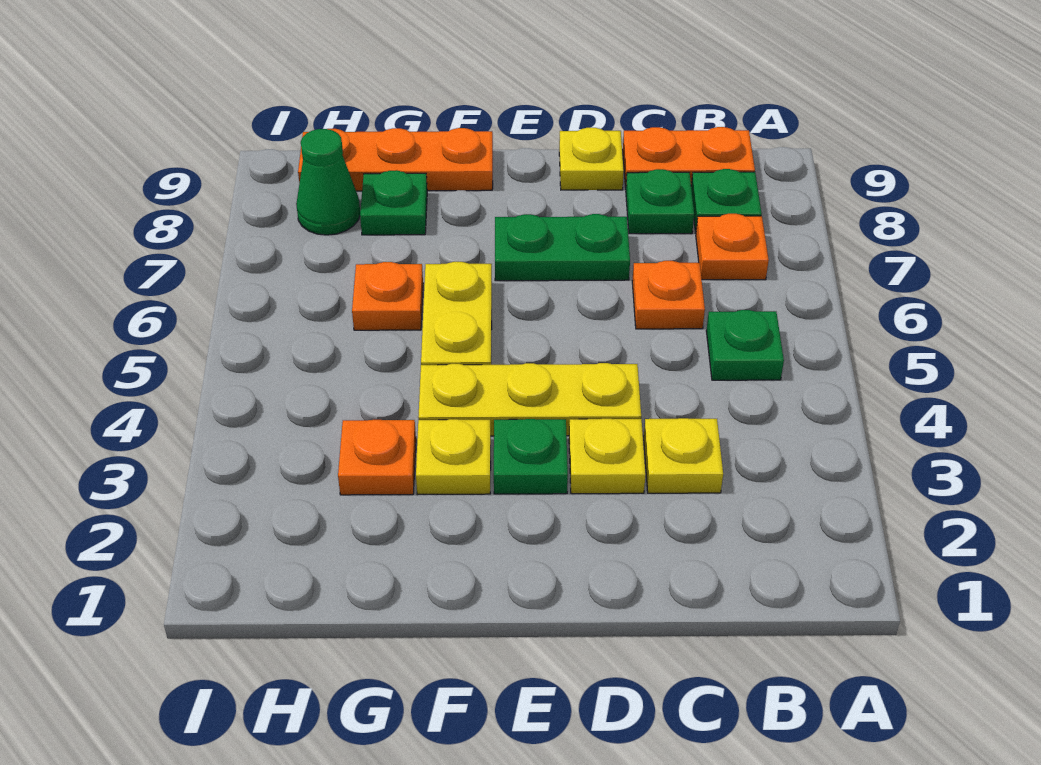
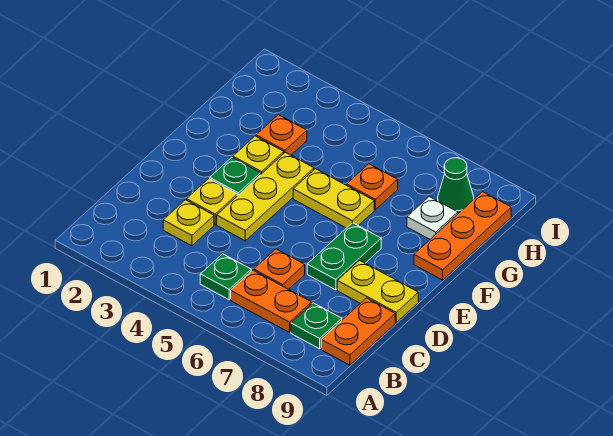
orange 1x1 plate [696,214,769,280] -> orange 1x2 plate [231,270,312,332]
green 1x1 plate [626,169,694,234] -> none
yellow 1x1 plate [559,128,624,190] -> yellow 1x2 plate [337,260,418,322]
green 1x1 plate [360,170,427,235] -> white 1x1 plate [407,197,458,239]

